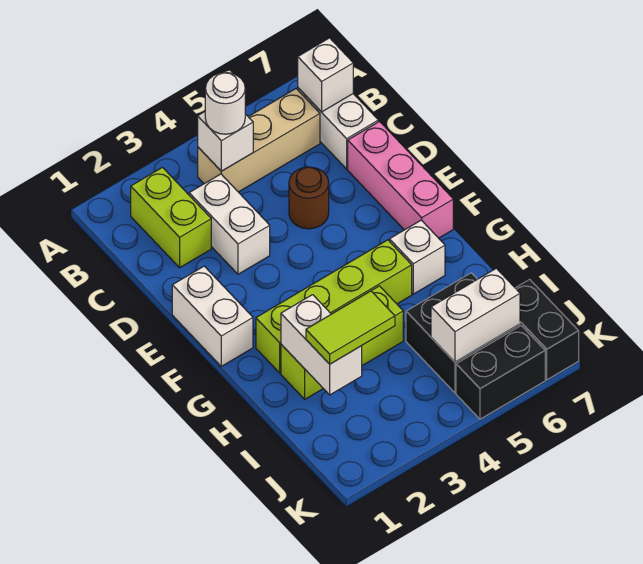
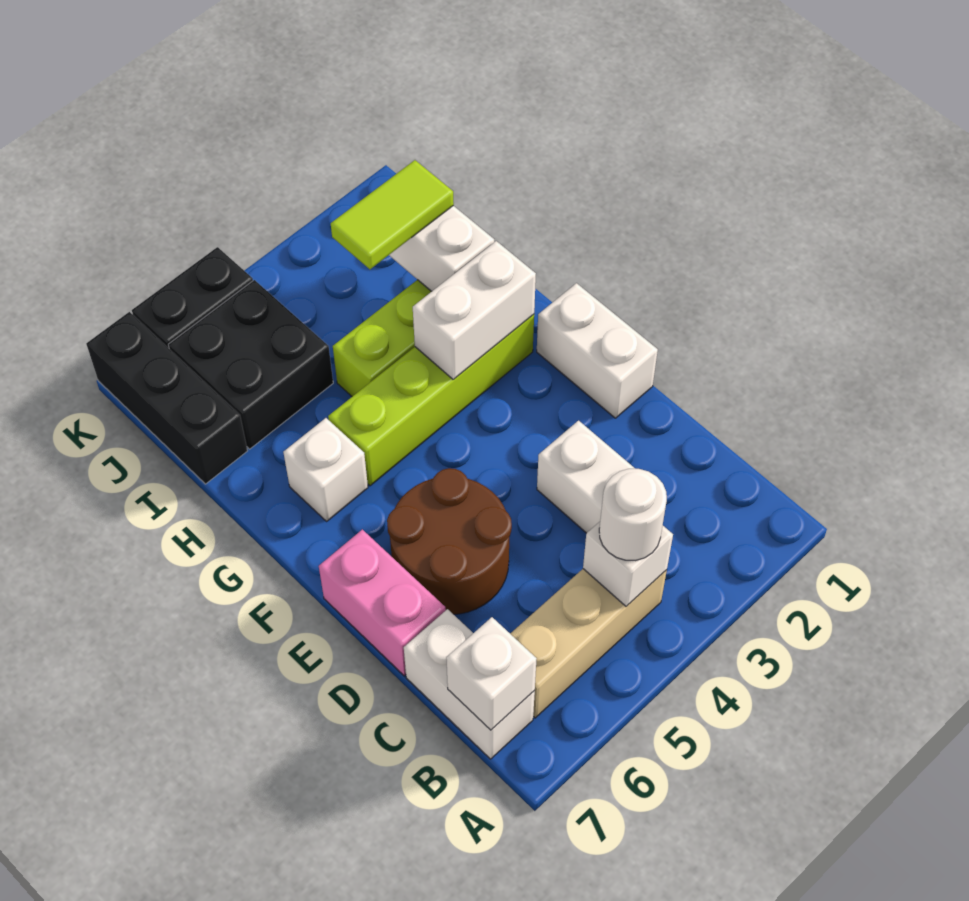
lime 1x2 brick [131,167,211,268] -> none
brown 1x1 round brick [289,167,329,229] -> brown 2x2 round brick [387,468,512,614]
pink 1x3 brick [348,122,453,238] -> pink 1x2 brick [319,529,446,676]
white 1x2 brick [431,268,520,362] -> white 1x2 brick moved to [413,241,536,379]
black 1x2 brick [516,279,579,380] -> black 1x3 brick [86,312,247,484]

